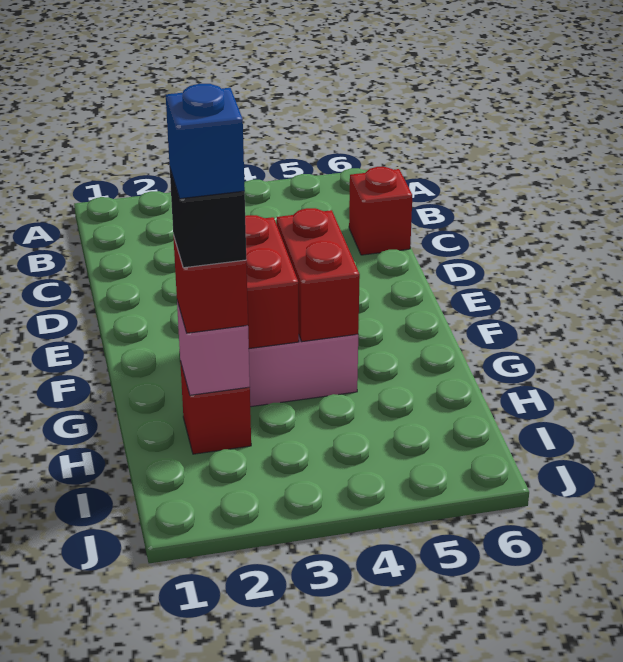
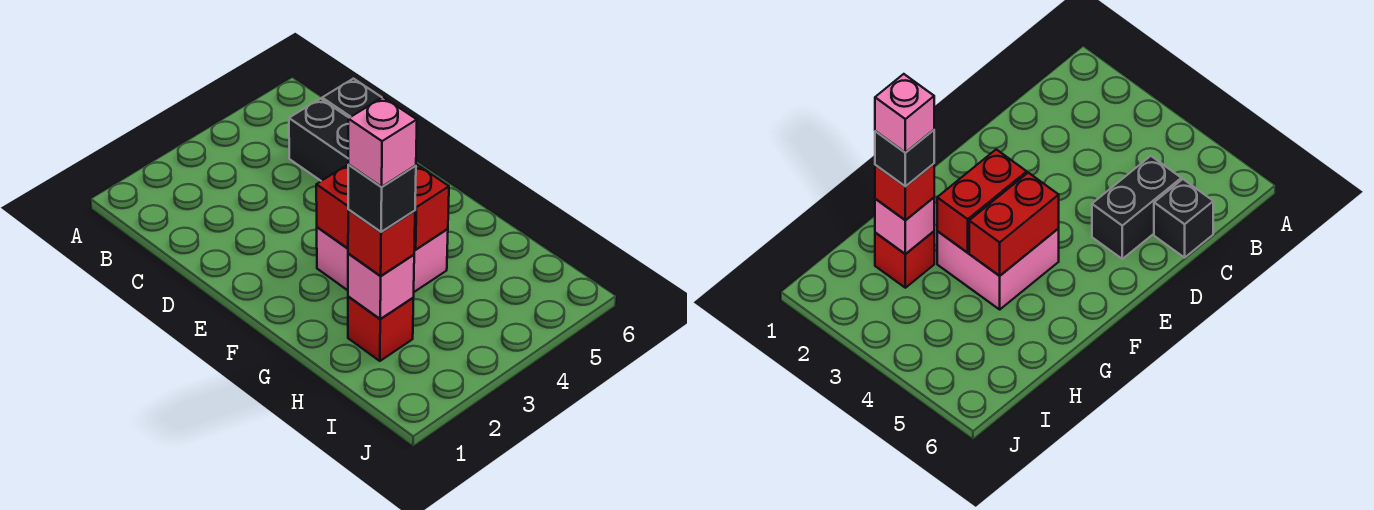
none -> black 1x2 brick [289,99,349,181]
red 1x1 brick [349,167,412,255] -> black 1x1 brick [322,79,382,118]
blue 1x1 brick [166,84,245,199] -> pink 1x1 brick [348,97,417,187]

